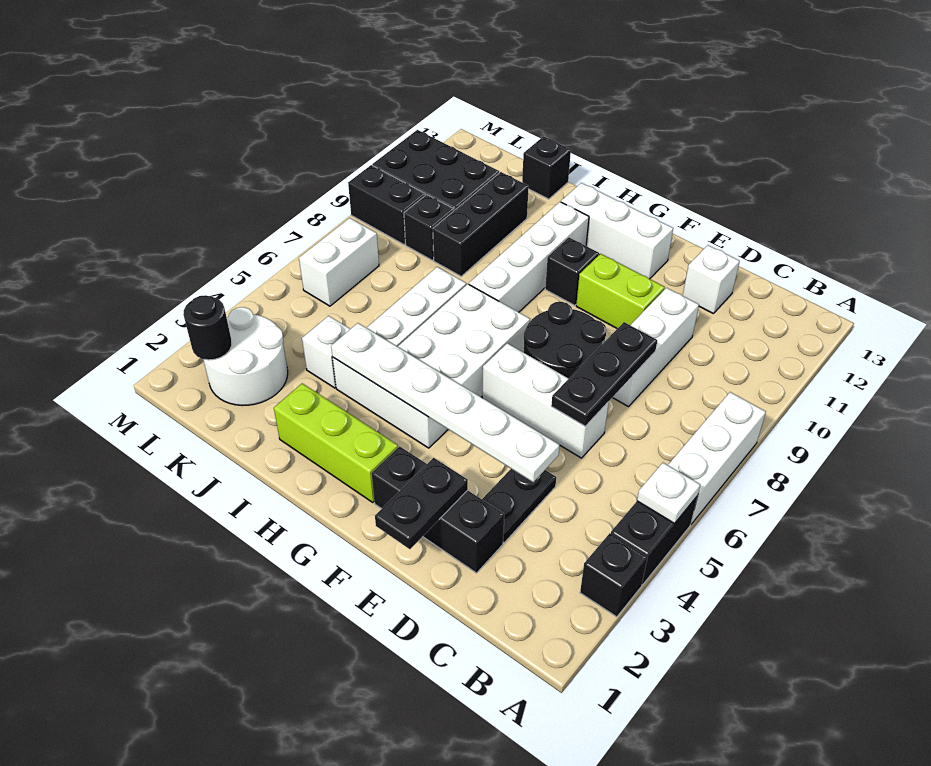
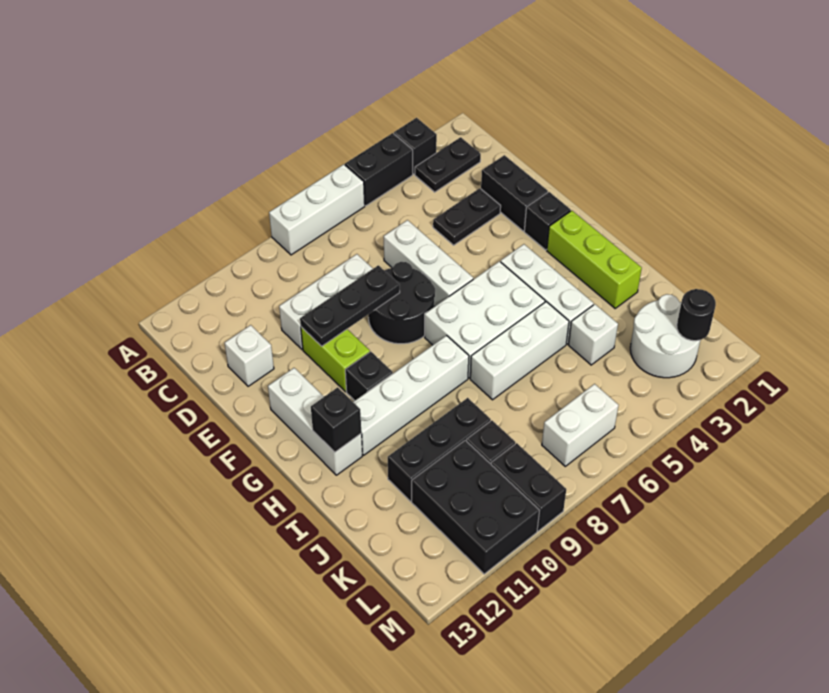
white 1x1 plate [637,463,700,523] -> none
white 1x6 plate [331,323,560,482] -> none
black 1x3 plate [551,322,657,426] -> black 1x3 plate moved to [300,265,400,346]
black 1x2 plate [375,458,468,549] -> black 1x2 plate moved to [415,137,481,192]
black 1x1 brick [522,136,571,199] -> black 1x1 brick moved to [311,387,361,452]

